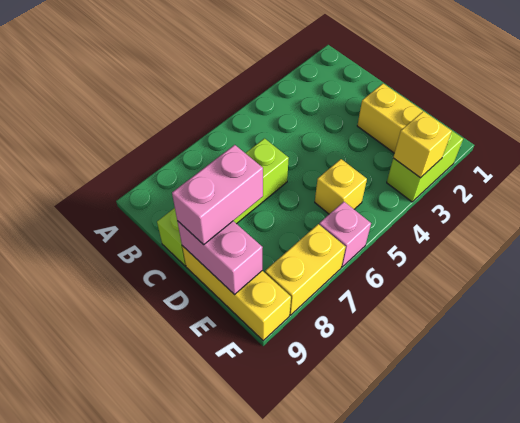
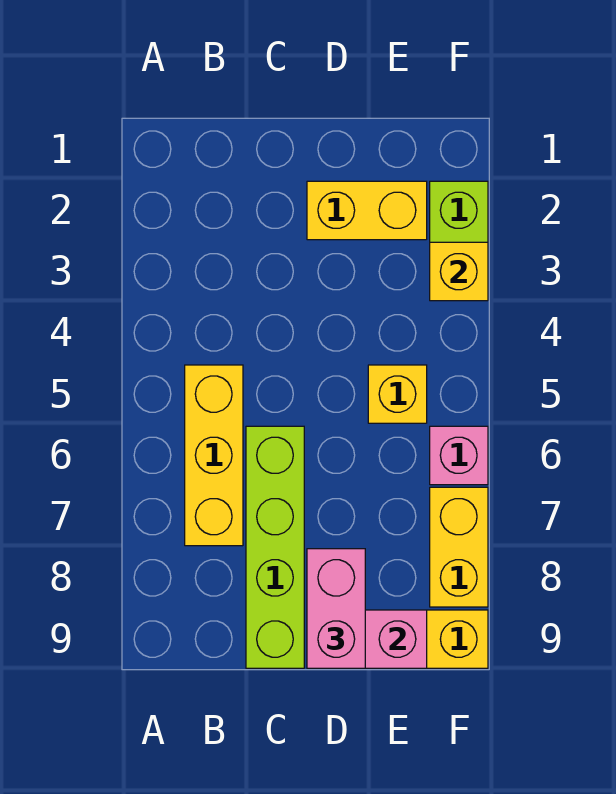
none -> yellow 1x3 brick [185,365,243,546]

